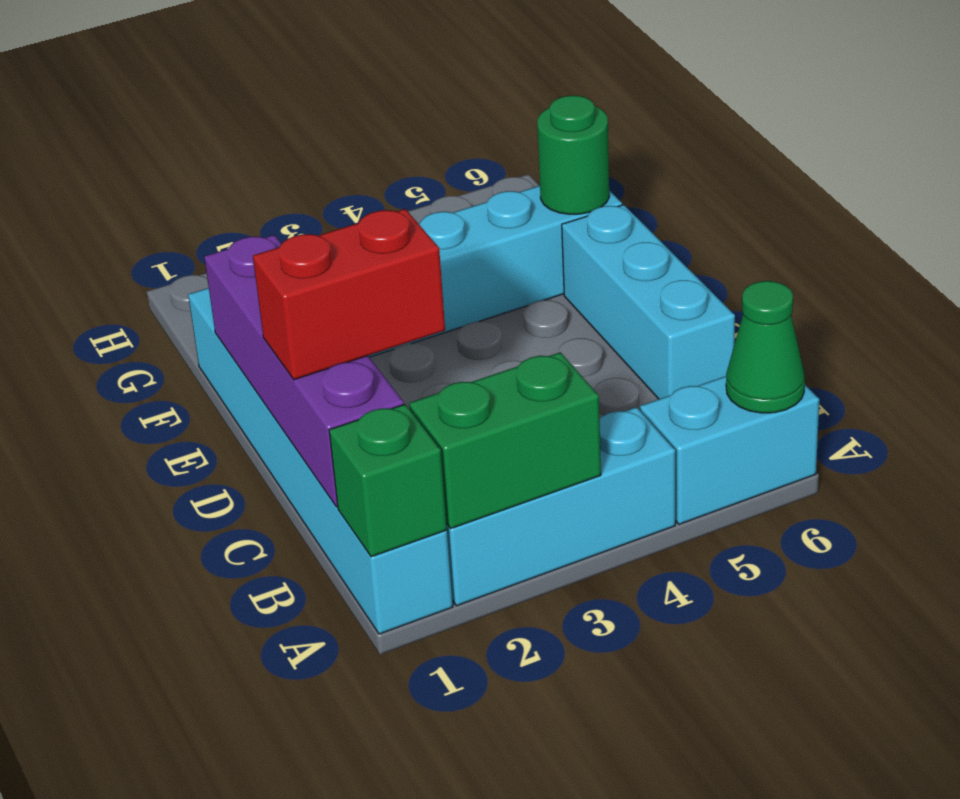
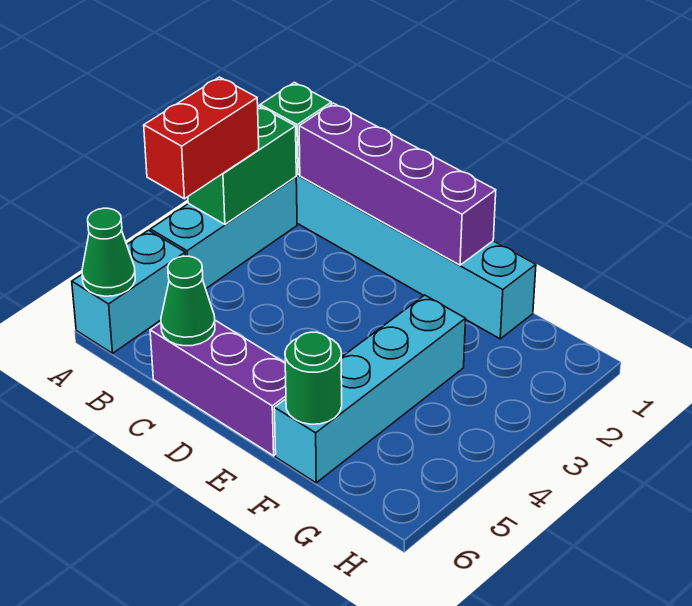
red 1x2 brick [253,209,445,380] -> red 1x2 brick moved to [144,77,259,199]
cyan 1x3 brick [562,205,735,399] -> purple 1x3 brick [150,320,286,456]
none -> green 1x1 cone [161,256,215,346]

